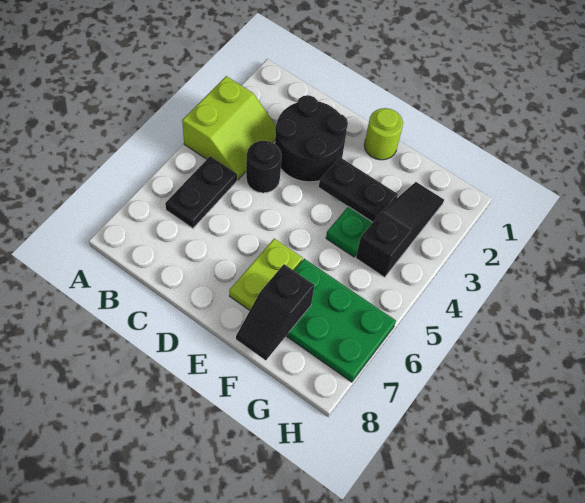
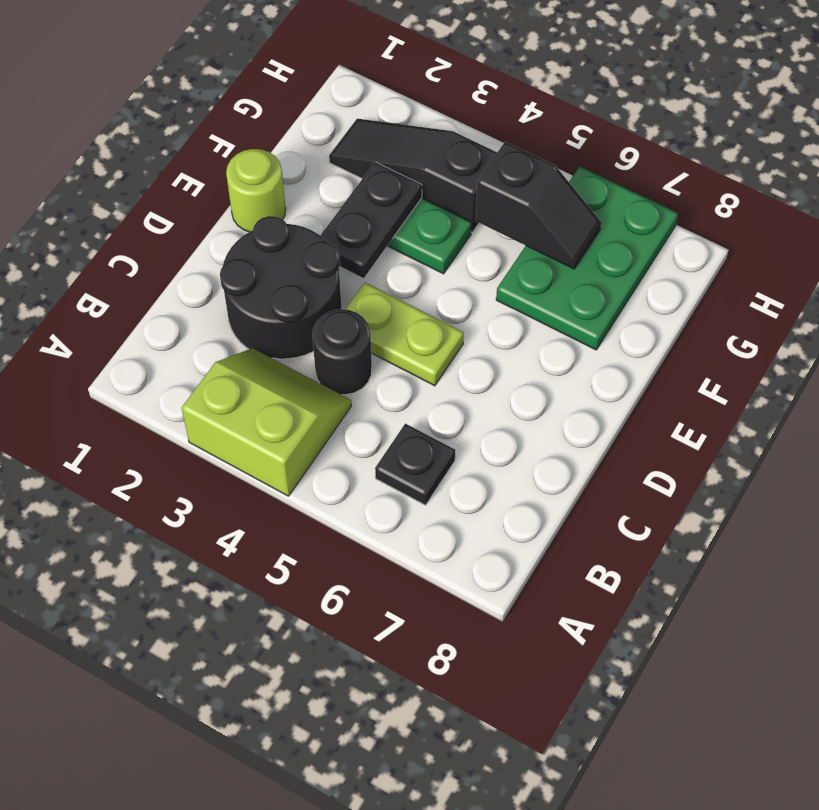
black 1x2 plate [165,156,237,228] -> black 1x1 plate [375,424,455,505]
lime 1x2 plate [229,238,303,310] -> lime 1x2 plate moved to [345,283,464,386]
black 1x2 slope [236,264,314,360] -> black 1x2 slope moved to [475,142,601,269]

